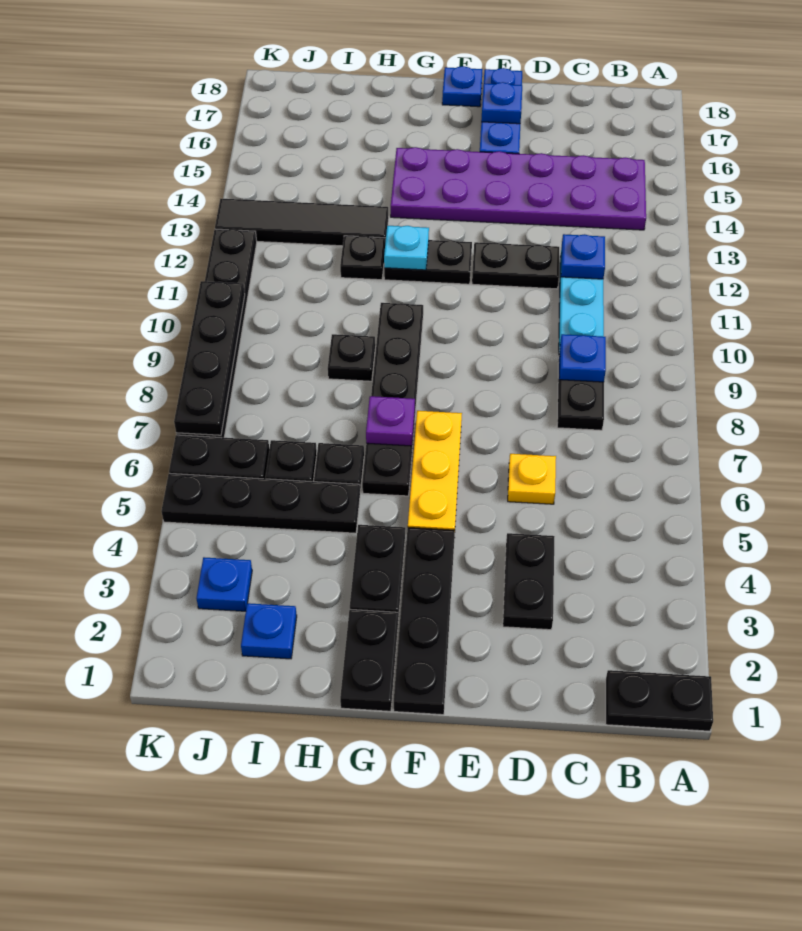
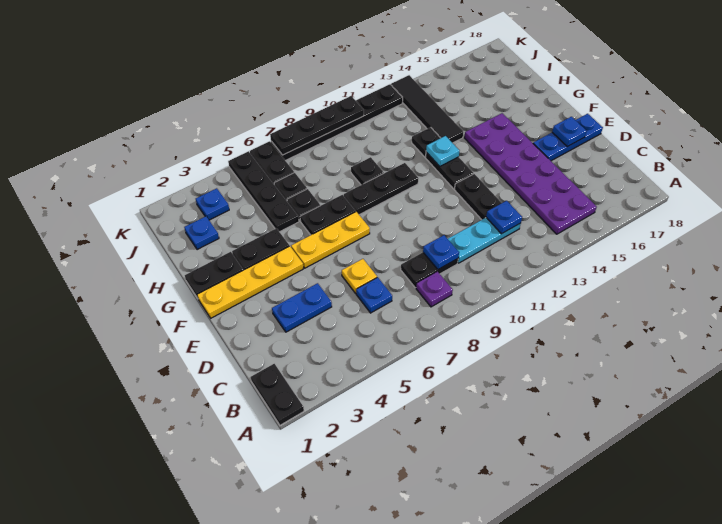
black 1x2 plate [503,533,555,630] -> blue 1x2 plate [272,283,332,332]
black 1x4 plate [394,528,455,715] -> yellow 1x4 plate [197,246,303,318]
blue 1x1 plate [442,66,483,107] -> blue 1x1 plate moved to [356,277,392,313]
purple 1x1 plate [366,396,415,446] -> purple 1x1 plate moved to [416,272,453,307]

